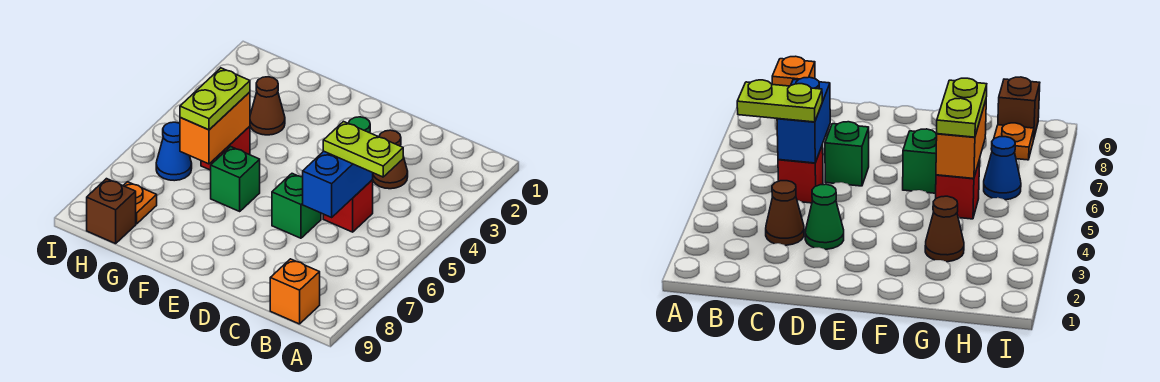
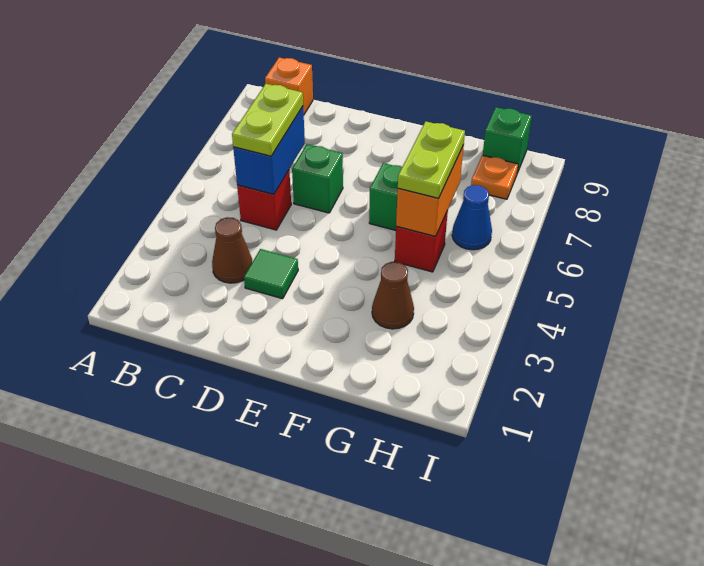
lime 1x2 plate [323,122,403,177] -> lime 1x2 plate turned to [232,84,303,156]
green 1x1 cone [805,184,844,249] -> green 1x1 tile [244,249,298,299]
brown 1x1 brick [87,179,136,244] -> green 1x1 brick [483,107,532,173]

